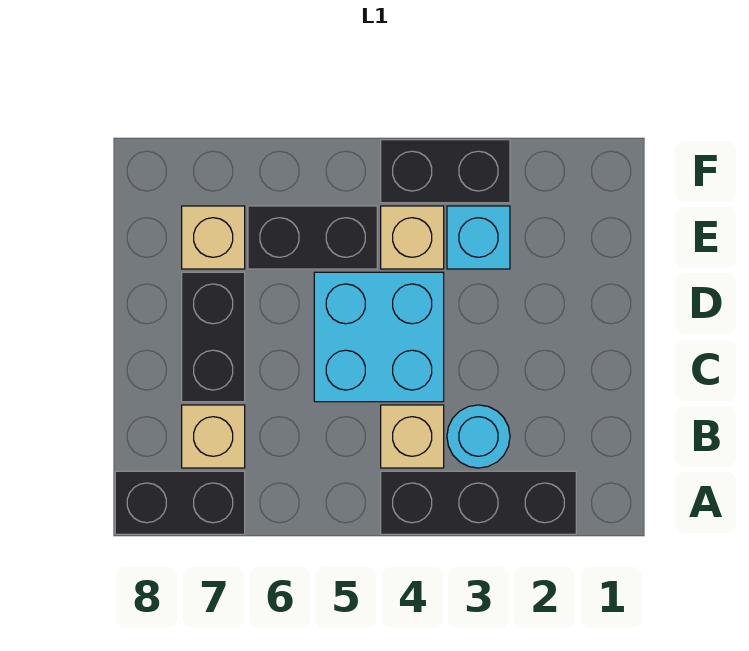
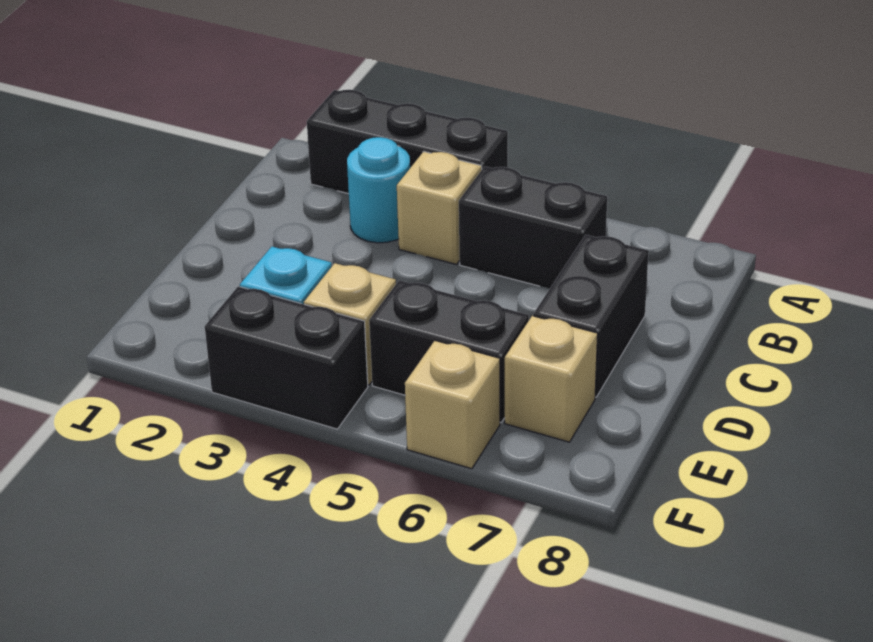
black 1x2 brick [115,471,245,534] -> black 1x2 brick moved to [459,166,607,289]
tan 1x1 brick [182,405,245,468] -> tan 1x1 brick moved to [405,341,500,469]
cyan 2x2 brick [314,272,444,402] -> none

